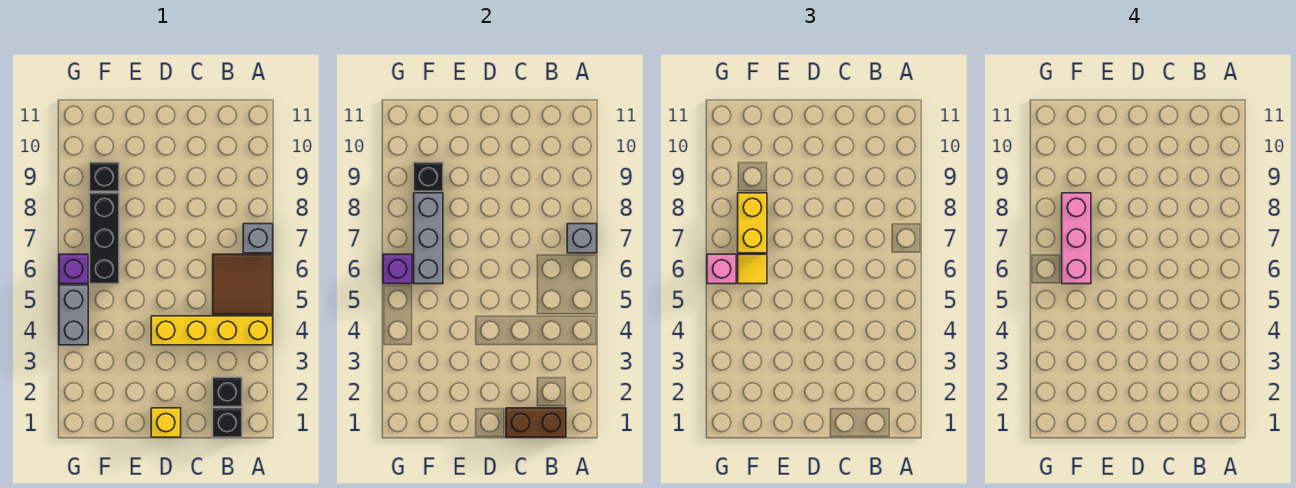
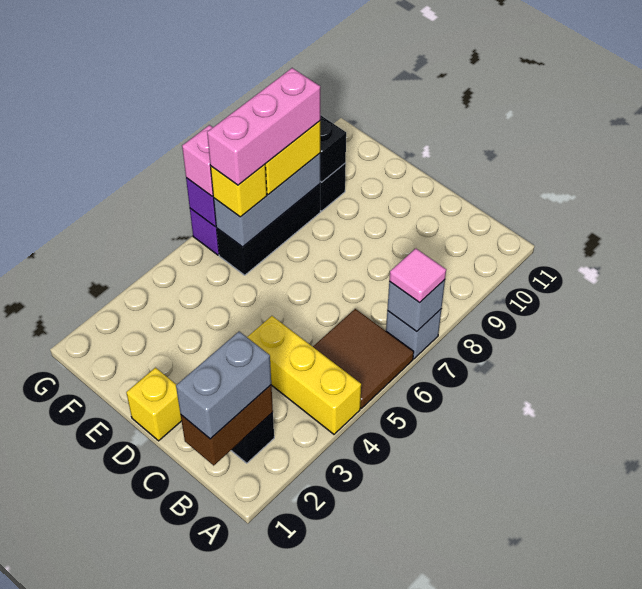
yellow 1x4 brick [151,316,273,345] -> yellow 1x3 brick [247,316,361,434]
none -> pink 1x1 tile [389,249,446,303]
black 1x1 brick [213,408,242,437] -> none
brown 1x2 brick [506,408,566,437] -> brown 1x2 brick turned to [181,385,273,465]
yellow 1x1 tile [738,254,767,284] -> yellow 1x1 brick [211,164,267,217]
grey 1x2 brick [59,285,88,345] -> grey 1x2 brick moved to [176,331,271,439]

